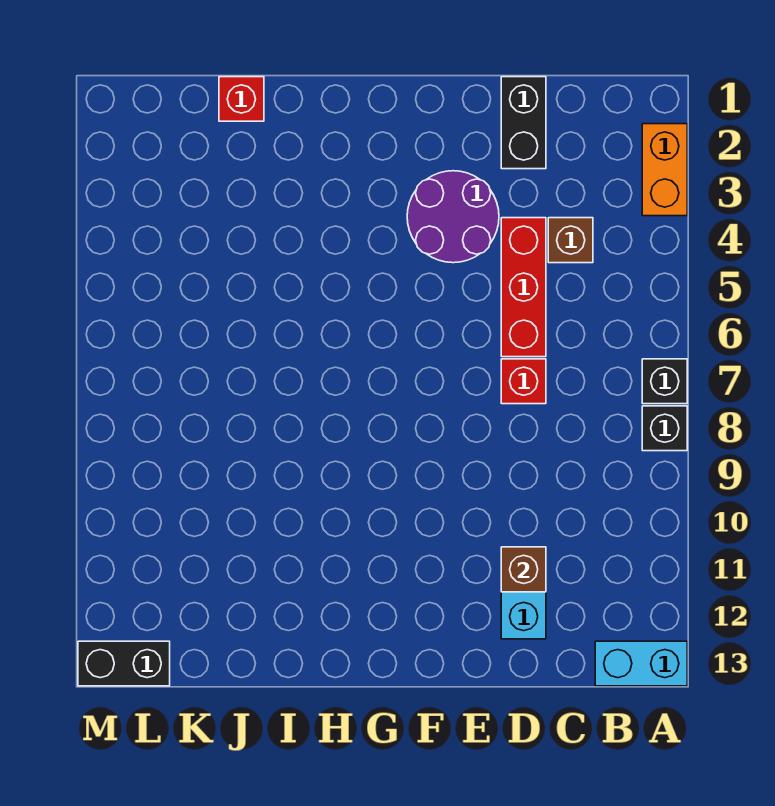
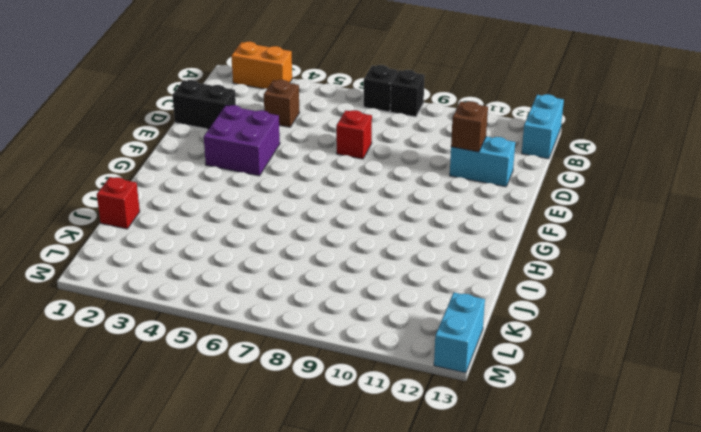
red 1x3 brick [501,218,546,357] -> none
purple 2x2 round brick [407,171,499,263] -> purple 2x2 brick [204,105,280,176]
black 1x2 brick [78,641,170,686] -> cyan 1x2 brick [434,292,485,373]

